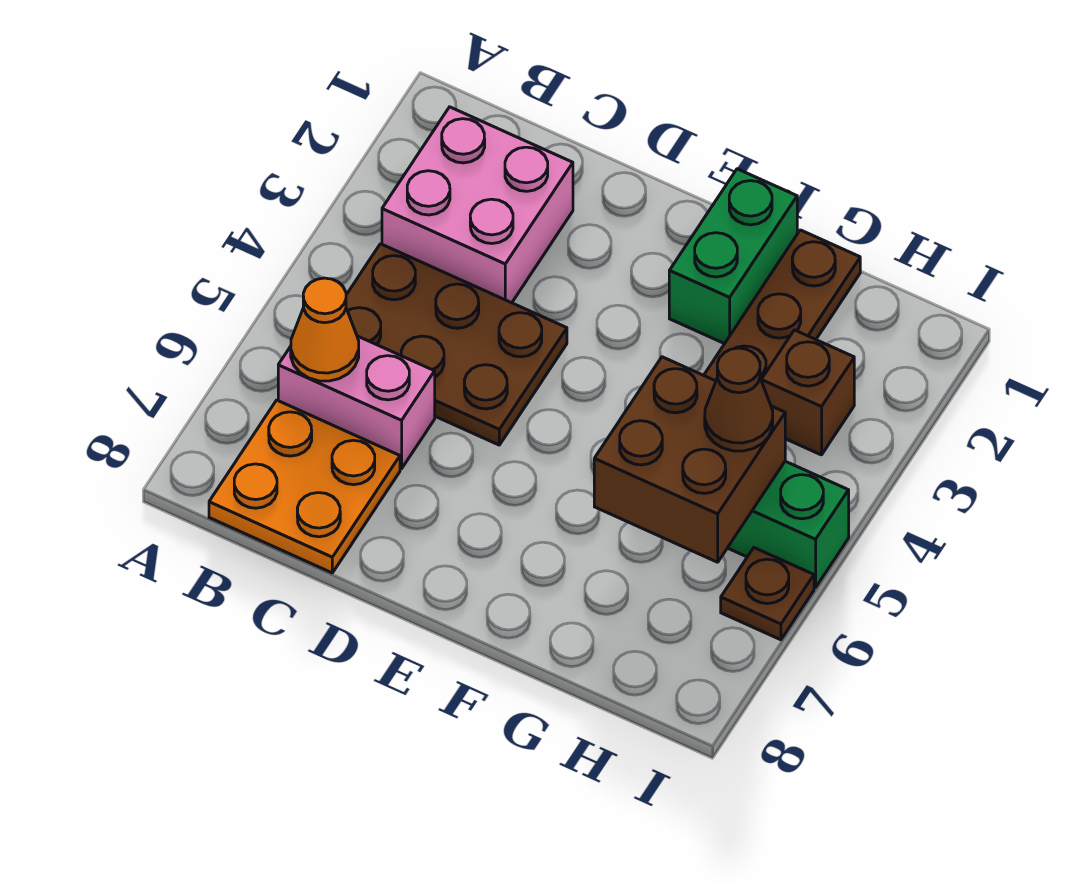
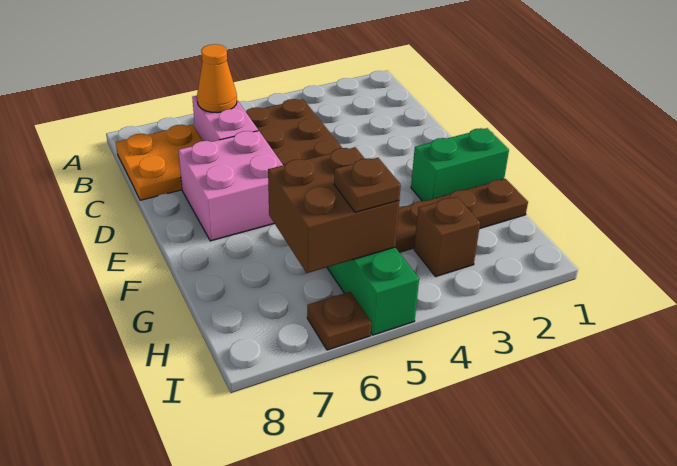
pink 2x2 brick [382,107,573,303] -> pink 2x2 brick moved to [178,131,283,241]
brown 1x1 cone [705,348,773,451] -> brown 1x1 plate [334,158,401,212]

